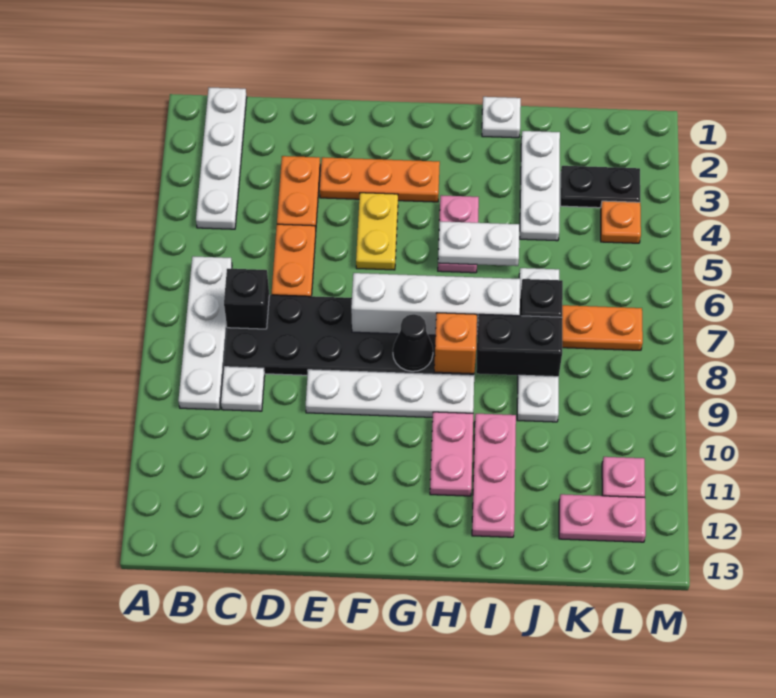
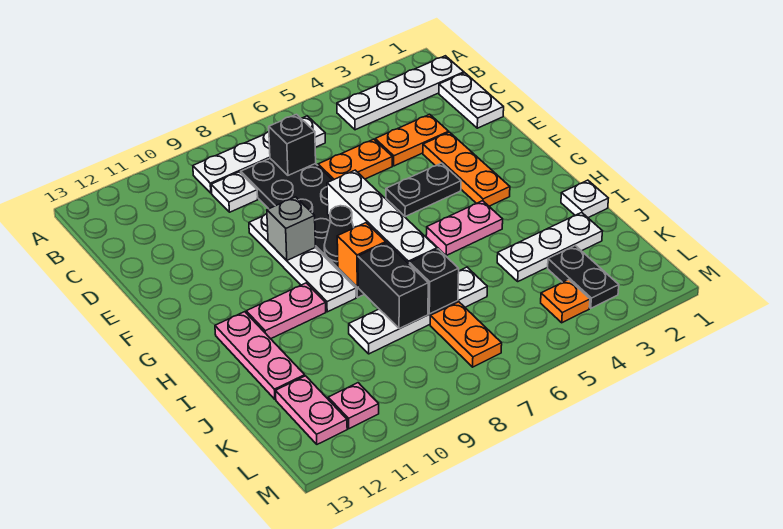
yellow 1x2 plate [356,193,398,270] -> black 1x2 plate [386,163,461,217]
none -> grey 1x1 brick [267,197,315,260]
white 1x2 plate [438,221,519,266] -> white 1x2 plate moved to [439,73,504,128]
pink 1x3 plate [472,414,516,537] -> pink 1x3 plate turned to [215,312,305,399]

